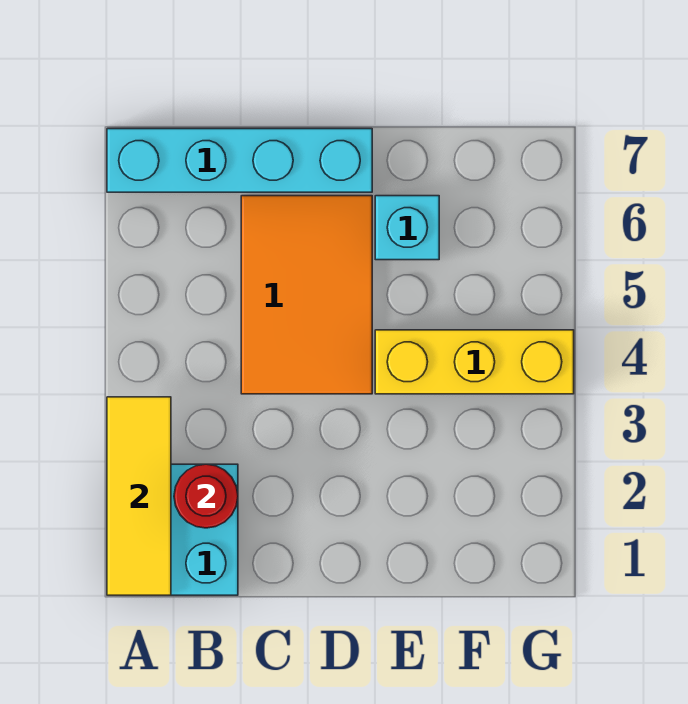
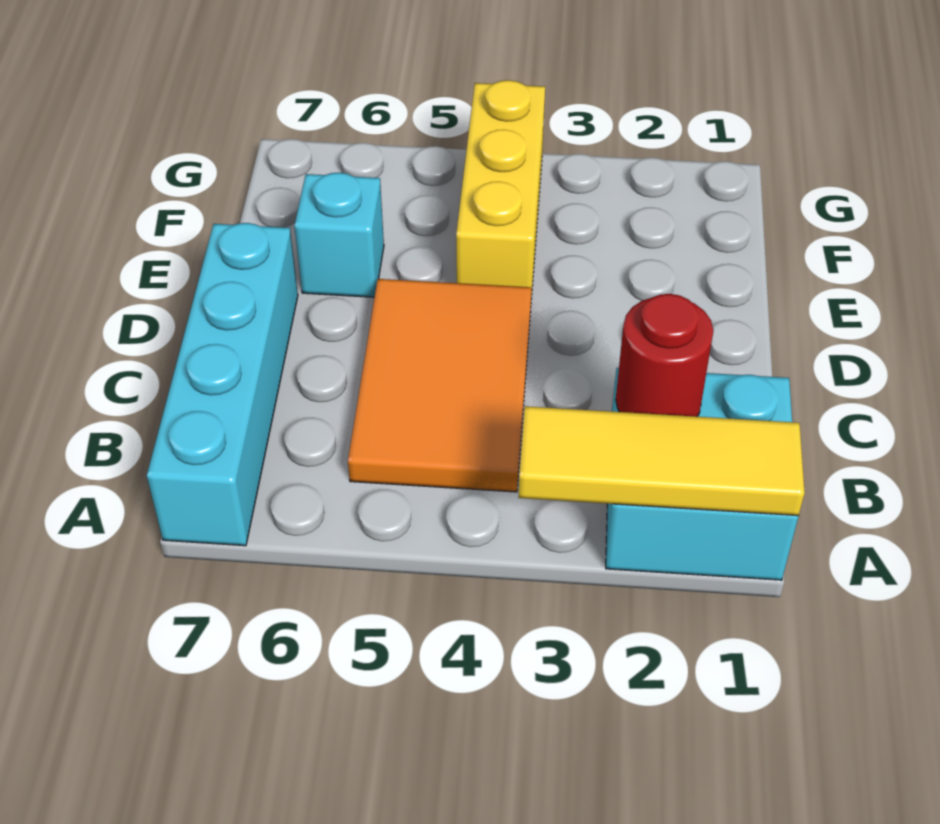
orange 2x3 tile [241,196,372,394] -> orange 2x3 tile turned to [348,279,532,492]

